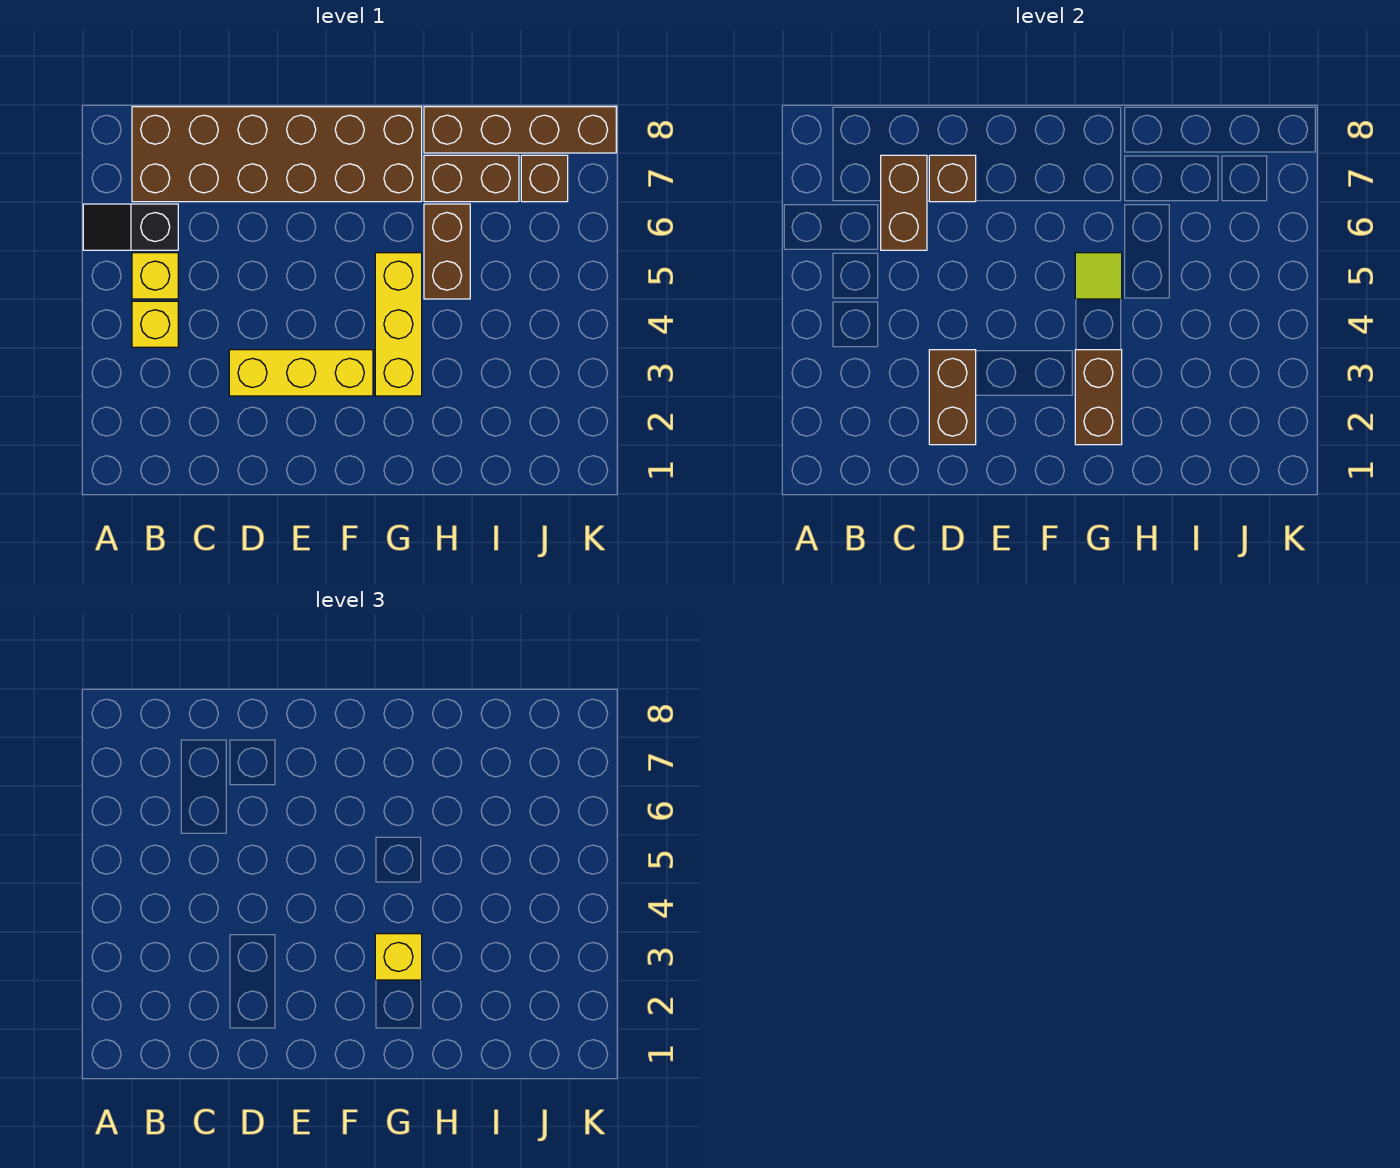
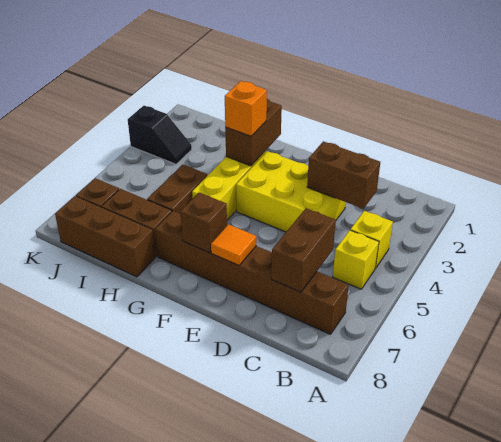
black 1x2 slope [83,204,178,250] -> black 1x2 slope moved to [128,106,192,164]
brown 2x6 brick [132,107,422,202] -> brown 1x6 brick [155,211,349,334]
brown 1x2 brick [929,350,976,445] -> brown 1x2 brick turned to [307,141,380,209]
yellow 1x3 brick [229,350,373,396] -> yellow 2x3 brick [236,151,346,232]
brown 1x1 brick [929,155,976,202] -> brown 1x1 brick moved to [180,193,227,253]
none -> orange 1x1 tile [211,224,256,265]
yellow 1x1 brick [375,934,422,980] -> orange 1x1 brick [225,81,267,136]
lime 1x1 tile [1075,253,1122,299] -> none
brown 1x4 brick [424,107,616,153] -> brown 1x3 brick [55,196,155,277]

